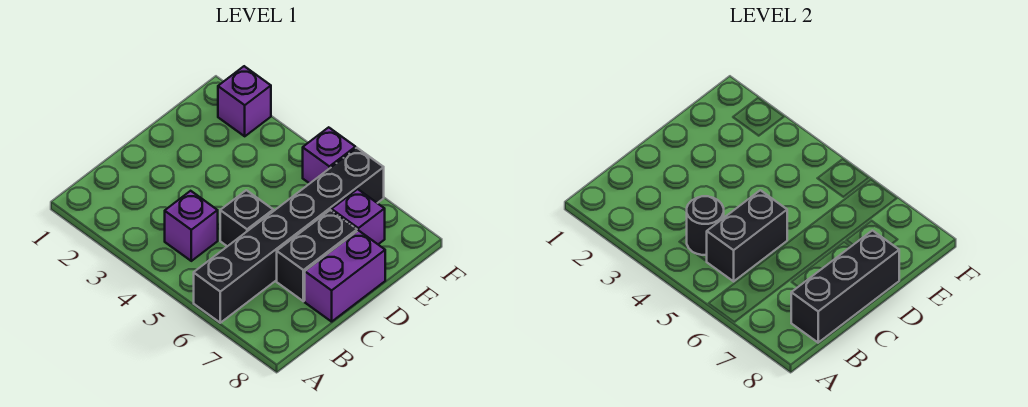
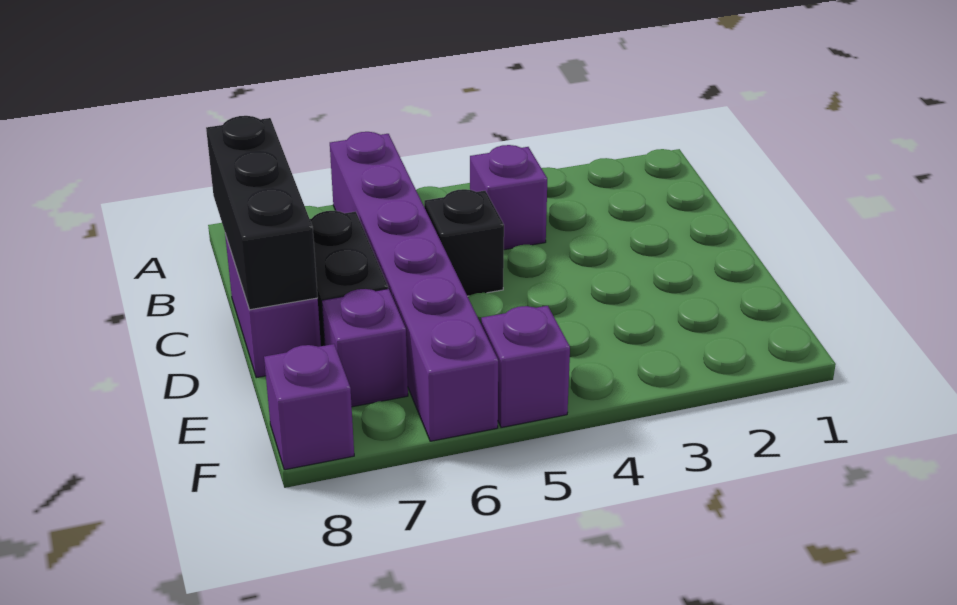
black 1x6 brick [194,148,384,323] -> purple 1x6 brick [330,132,498,441]
black 1x1 round brick [687,196,724,255] -> none
black 1x2 brick [707,190,787,281] -> none
purple 1x1 brick [218,66,271,136] -> purple 1x1 brick moved to [264,344,354,470]

